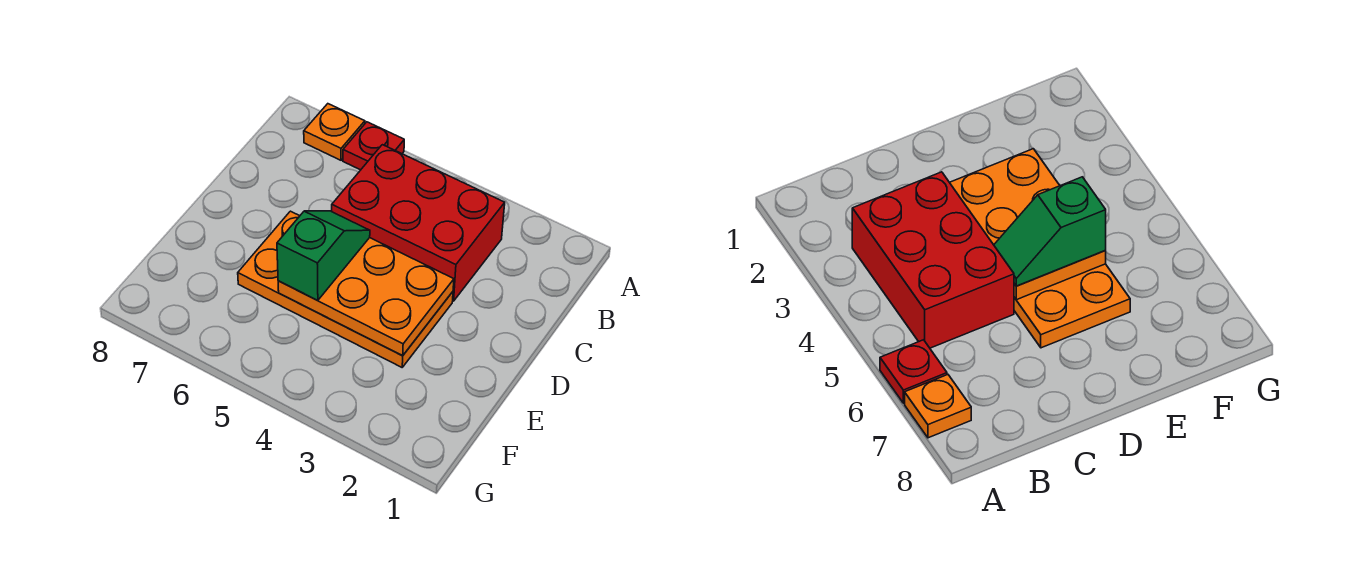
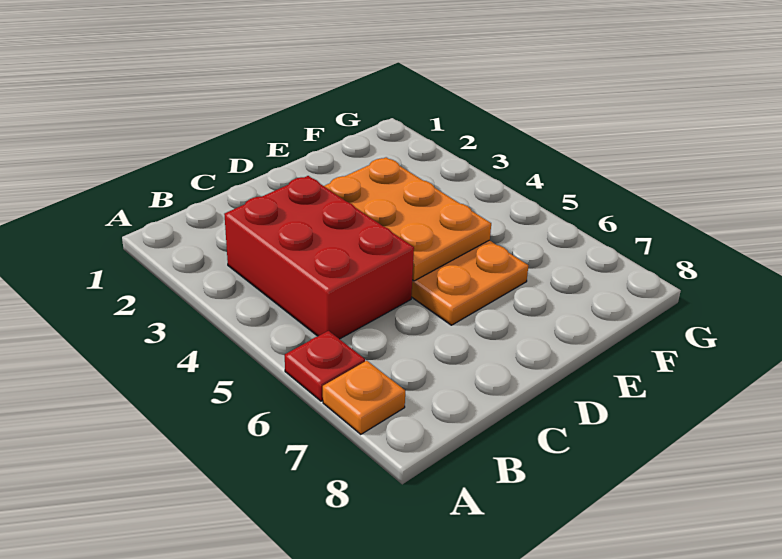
green 1x2 slope [277,211,370,301] -> none

